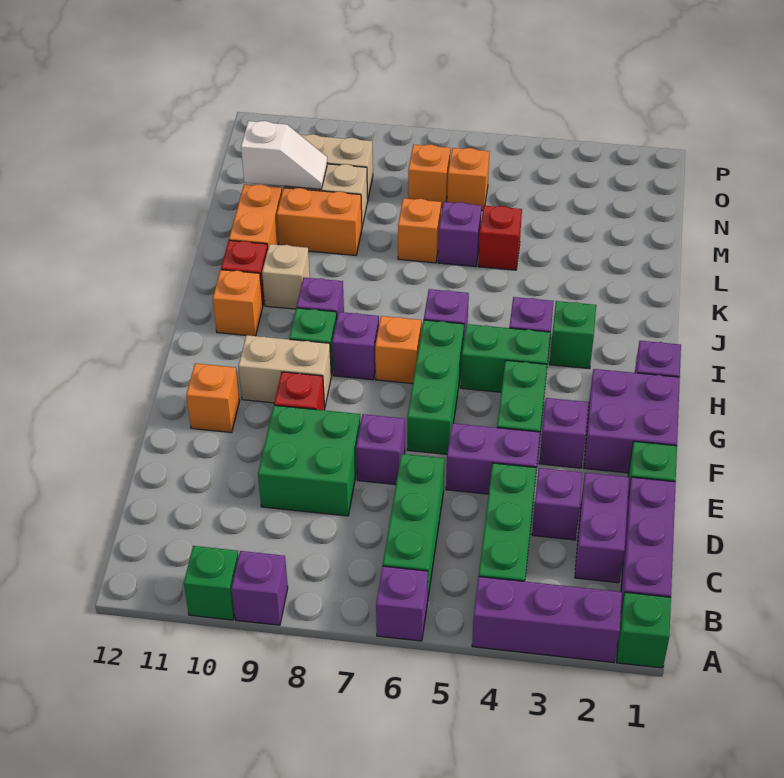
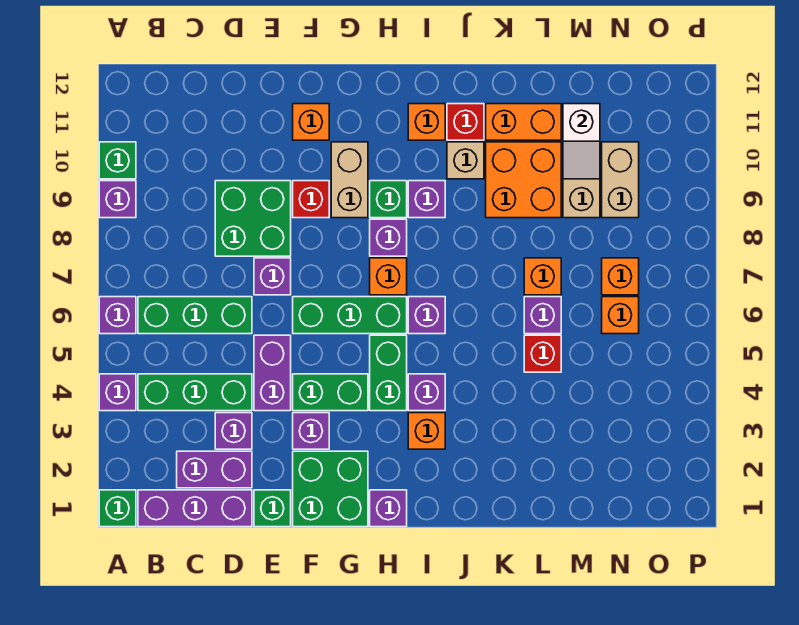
purple 1x3 brick [472,577,622,663] -> purple 1x1 brick [99,374,136,411]
purple 2x2 brick [584,369,680,473] -> green 2x2 brick [293,451,368,527]
green 1x1 brick [550,301,596,369] -> orange 1x1 brick [408,413,445,449]
orange 1x2 brick [277,188,362,255] -> orange 2x2 brick [486,142,561,218]

